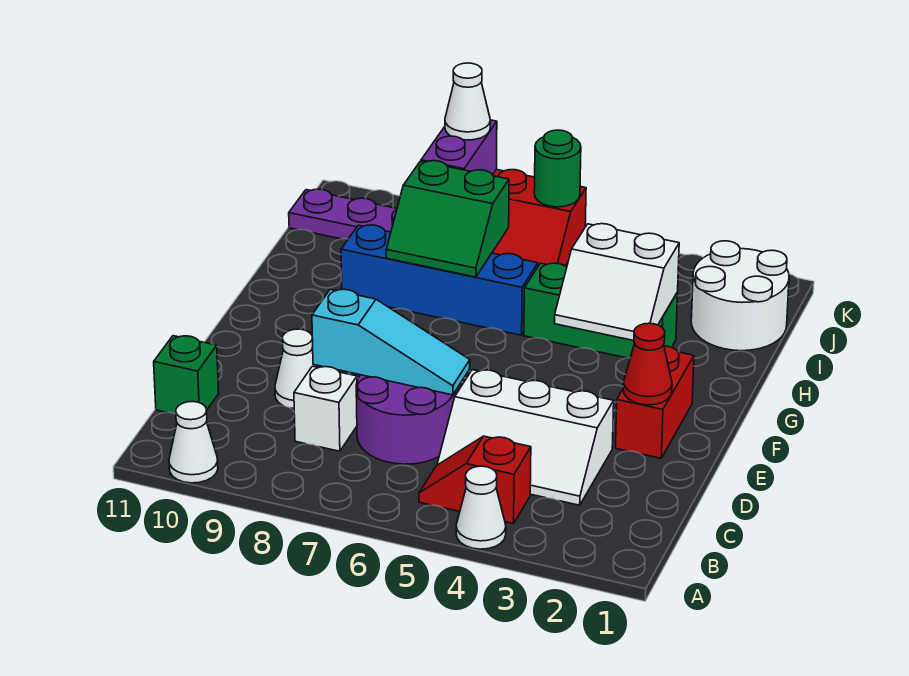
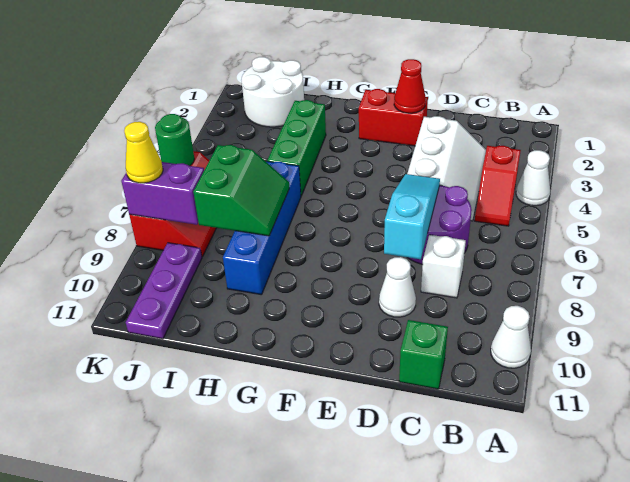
white 2x2 slope [555,224,679,341] -> none
white 1x1 cone [445,63,490,140] -> yellow 1x1 cone [124,122,163,183]

